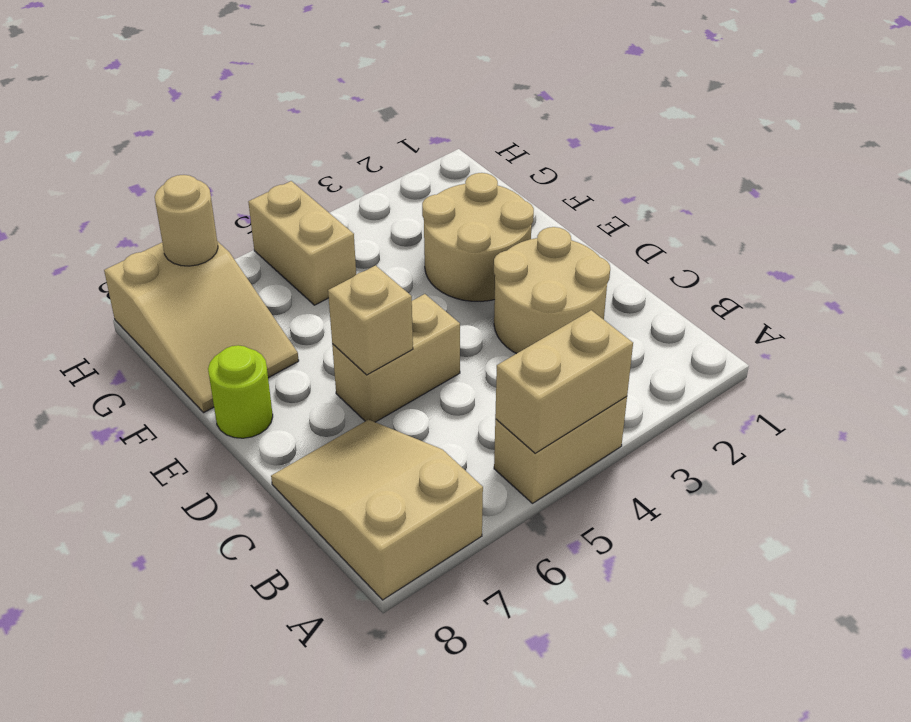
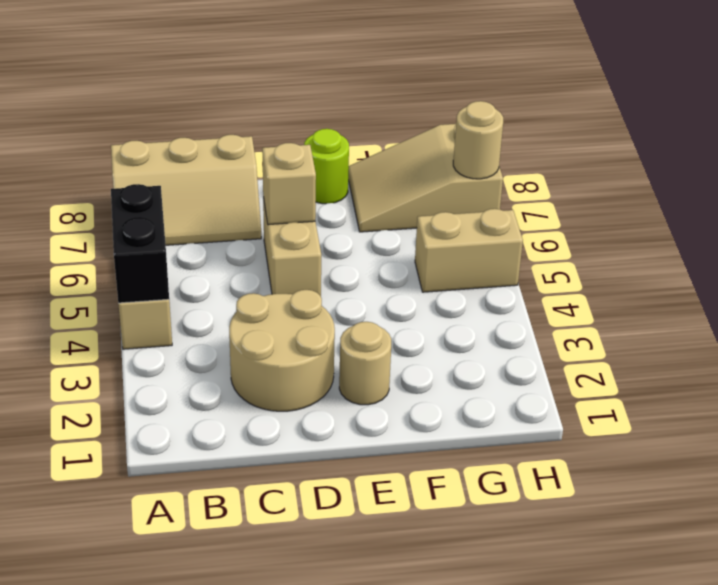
tan 1x2 brick [495,310,633,453] -> black 1x2 brick [111,184,169,303]
tan 2x3 slope [271,420,483,600] -> tan 2x3 slope turned to [111,135,261,245]
tan 2x2 round brick [422,173,534,301] -> tan 1x1 round brick [339,322,391,405]

